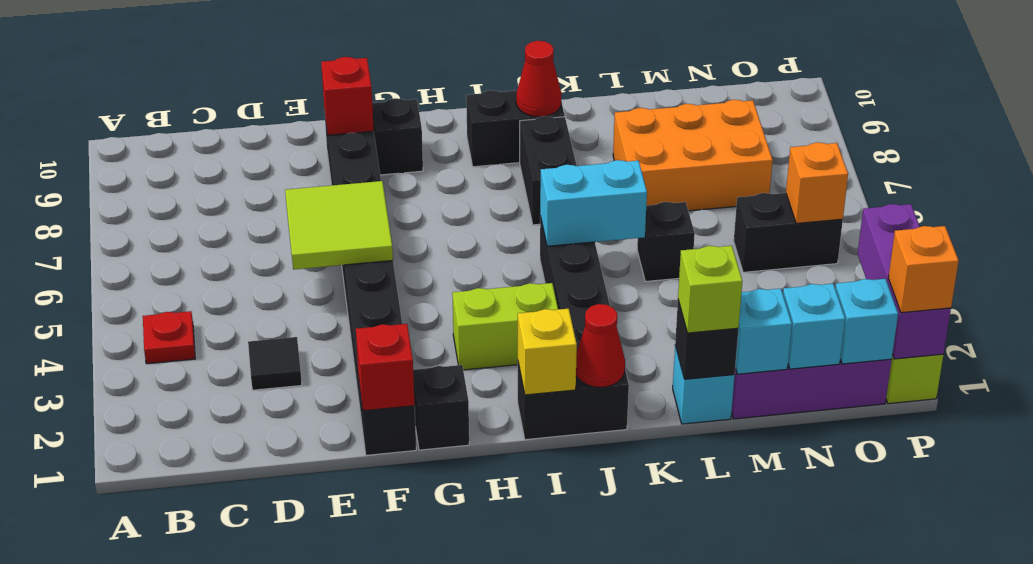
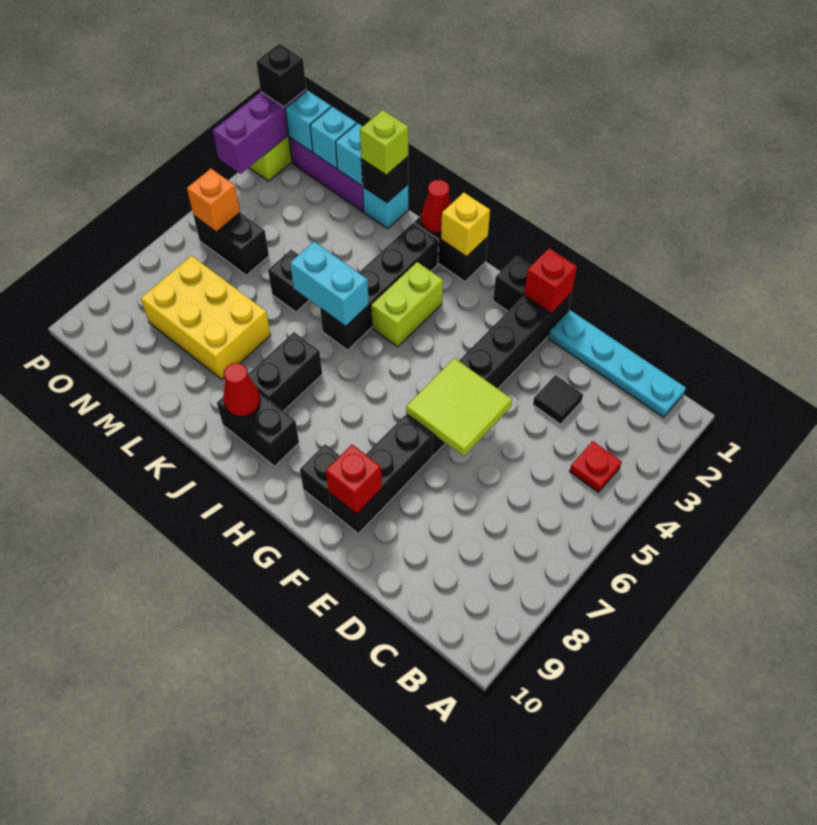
none -> cyan 1x4 plate [548,310,686,417]
lime 1x2 brick [452,283,558,370] -> lime 1x2 brick turned to [371,262,443,347]
orange 2x3 brick [613,100,773,211] -> yellow 2x3 brick [141,256,271,379]
orange 1x1 brick [888,226,959,313] -> black 1x1 brick [256,44,306,107]

